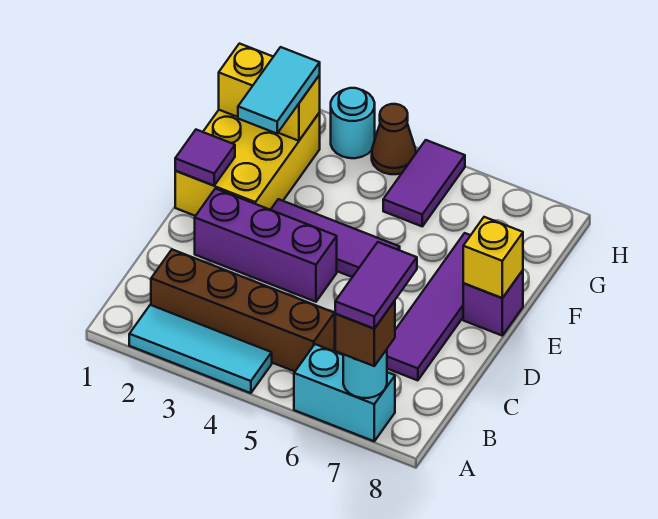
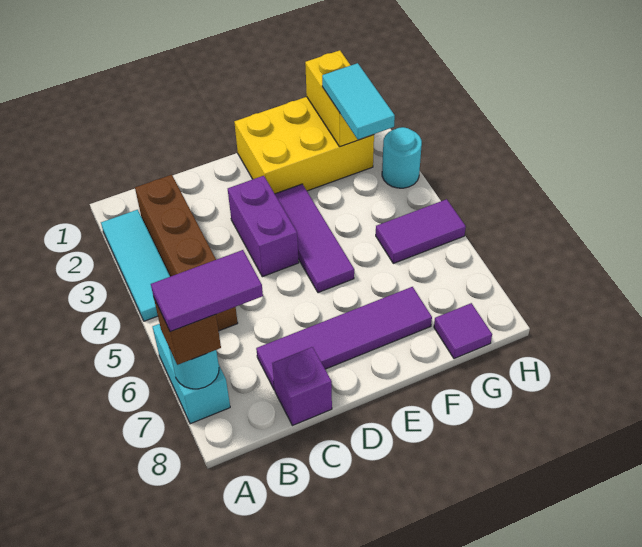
purple 1x3 brick [195,189,337,302] -> purple 1x2 brick [228,176,299,277]
purple 1x1 tile [175,130,235,186] -> purple 1x1 tile moved to [434,303,492,359]
purple 1x1 brick [463,270,523,335] -> purple 1x1 brick moved to [272,347,332,426]
yellow 1x1 brick [463,217,523,298] -> none
cyan 1x2 tile [238,47,320,134] -> cyan 1x2 tile turned to [322,63,395,140]
brown 1x1 cone [372,104,416,174] -> none

